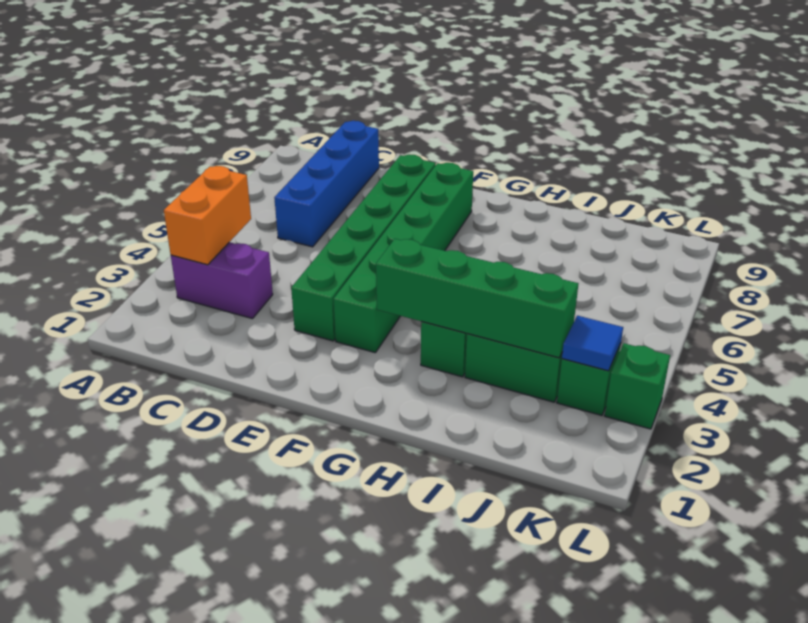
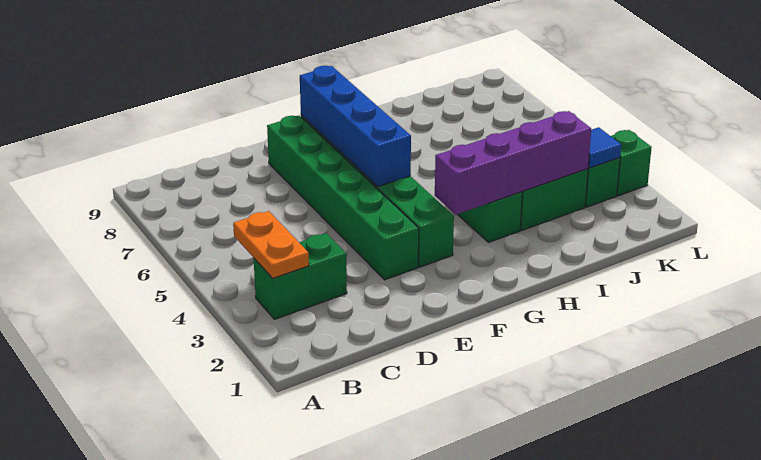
purple 1x2 brick [171,242,273,319] -> green 1x2 brick [254,233,347,319]
orange 1x2 brick [164,166,251,265] -> orange 1x2 plate [233,211,309,278]
blue 1x4 brick [274,121,379,247] -> blue 1x4 brick moved to [300,66,411,187]
green 1x4 brick [376,239,578,358] -> purple 1x4 brick [435,111,591,214]

